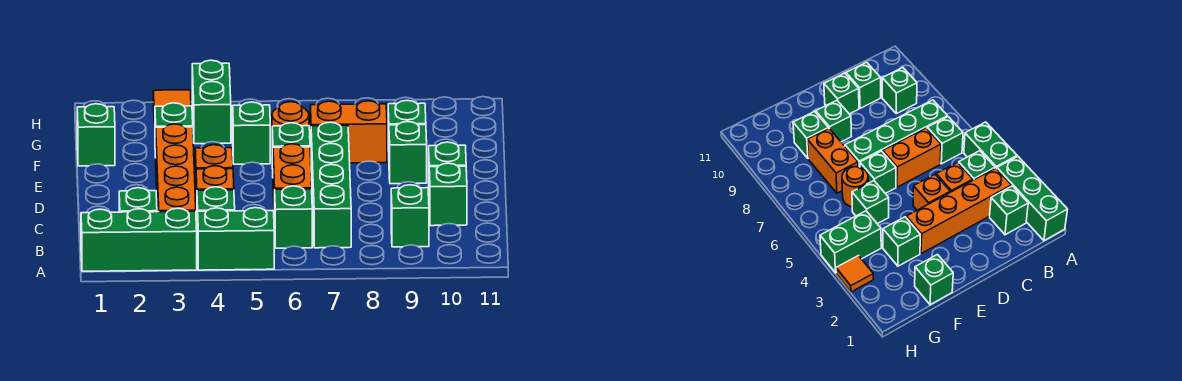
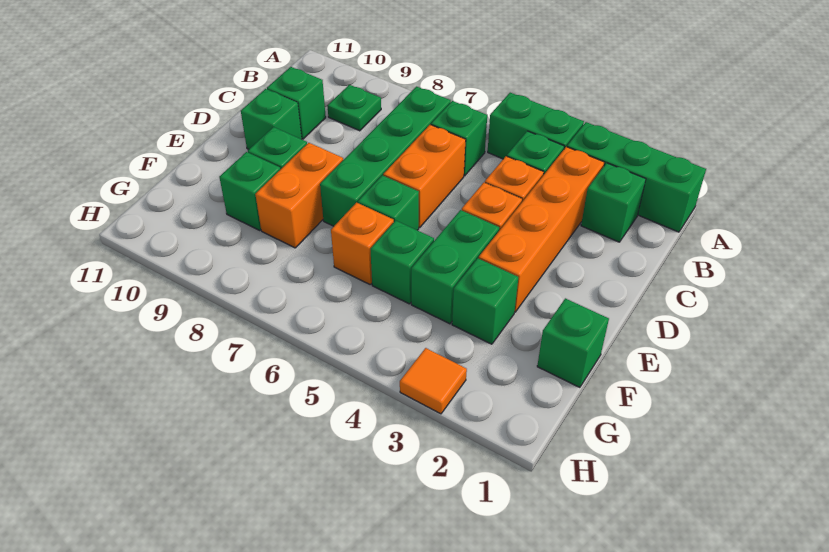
green 1x1 brick [391,185,429,247] -> green 1x1 plate [327,85,381,131]
orange 1x1 round brick [272,102,309,127] -> orange 1x1 brick [331,203,394,284]
orange 1x2 brick [310,101,387,163] -> orange 1x2 brick turned to [255,143,343,248]
green 1x2 brick [192,60,231,144] -> green 1x2 brick moved to [411,210,499,324]

